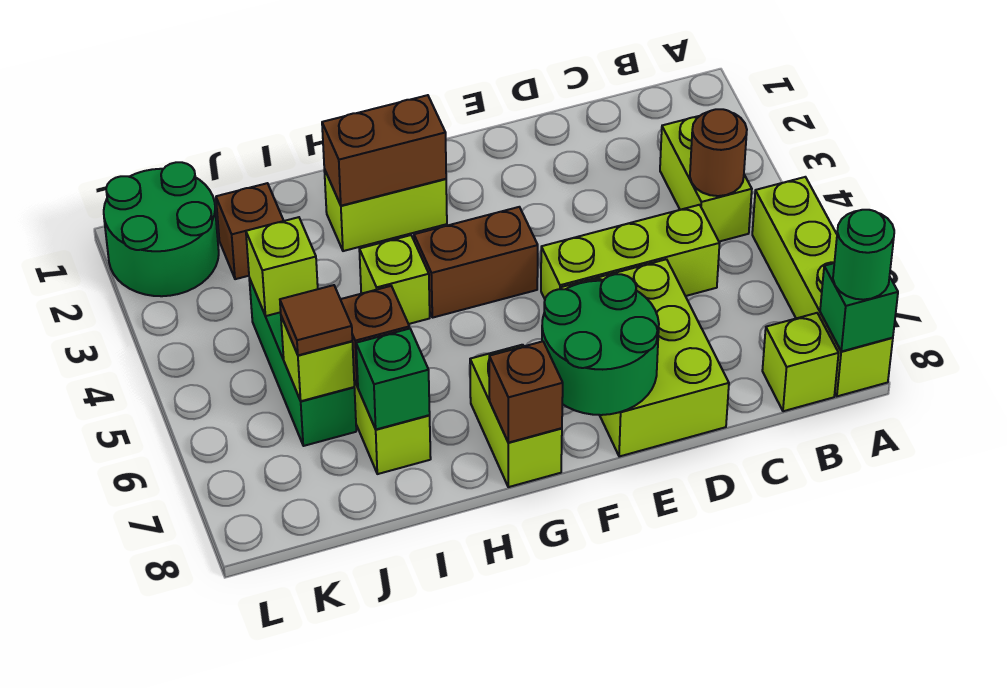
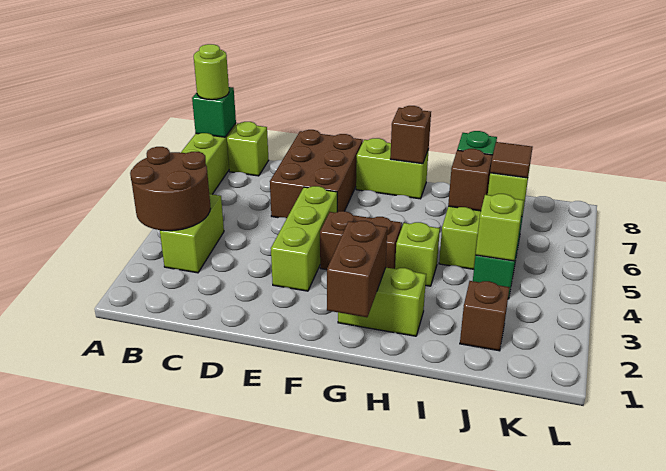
green 1x1 round brick [833,210,894,300] -> lime 1x1 round brick [194,44,229,100]
brown 1x1 round brick [690,109,747,196] -> brown 2x2 round brick [130,147,210,231]
lime 1x3 brick [541,205,720,299] -> lime 1x3 brick turned to [271,186,337,291]
lime 2x3 brick [561,259,729,457] -> brown 2x3 brick [270,130,363,218]
green 2x2 round brick [542,274,659,415] -> none
brown 1x2 brick [322,95,446,206] -> brown 1x2 brick turned to [327,221,387,317]
lime 1x2 brick [470,345,562,487] -> lime 1x2 brick turned to [356,138,429,199]
green 2x2 round brick [104,162,219,296] -> none

